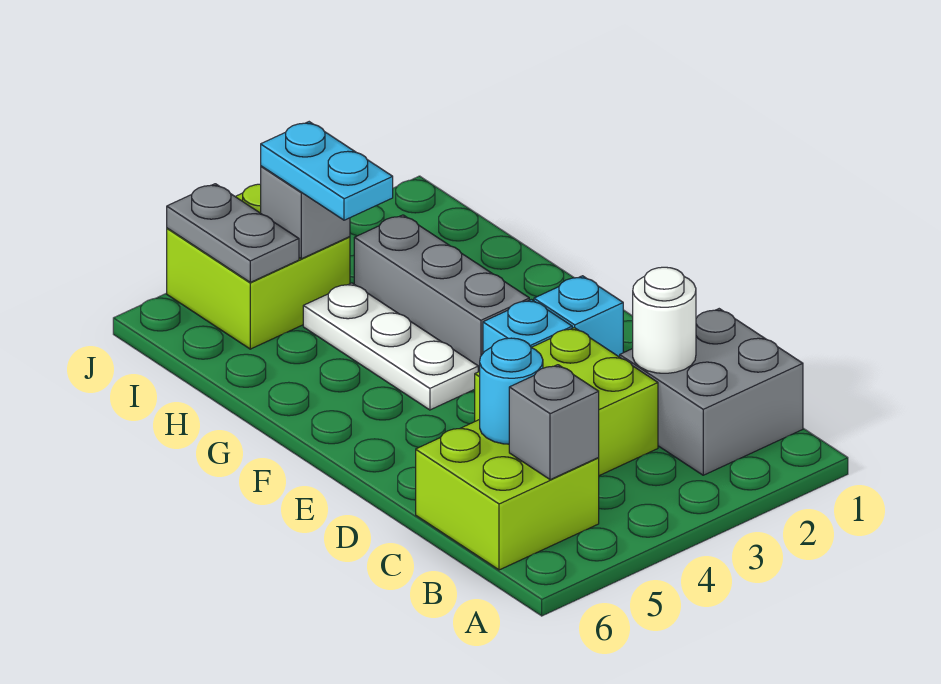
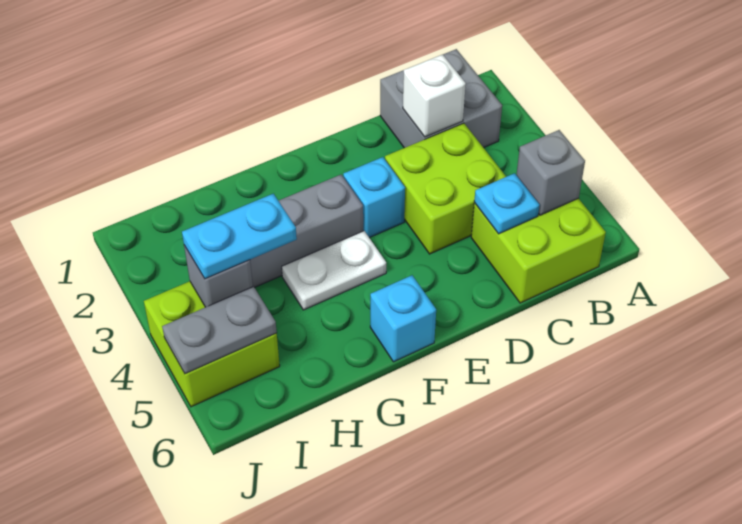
white 1x1 round brick [633,267,696,373] -> white 1x1 brick [403,54,466,137]
cyan 1x1 round brick [480,338,543,444] -> cyan 1x1 plate [474,173,540,234]
cyan 1x1 brick [534,276,623,357] -> cyan 1x1 brick moved to [370,275,436,362]
white 1x3 plate [303,283,478,410] -> white 1x2 plate [282,231,386,310]

